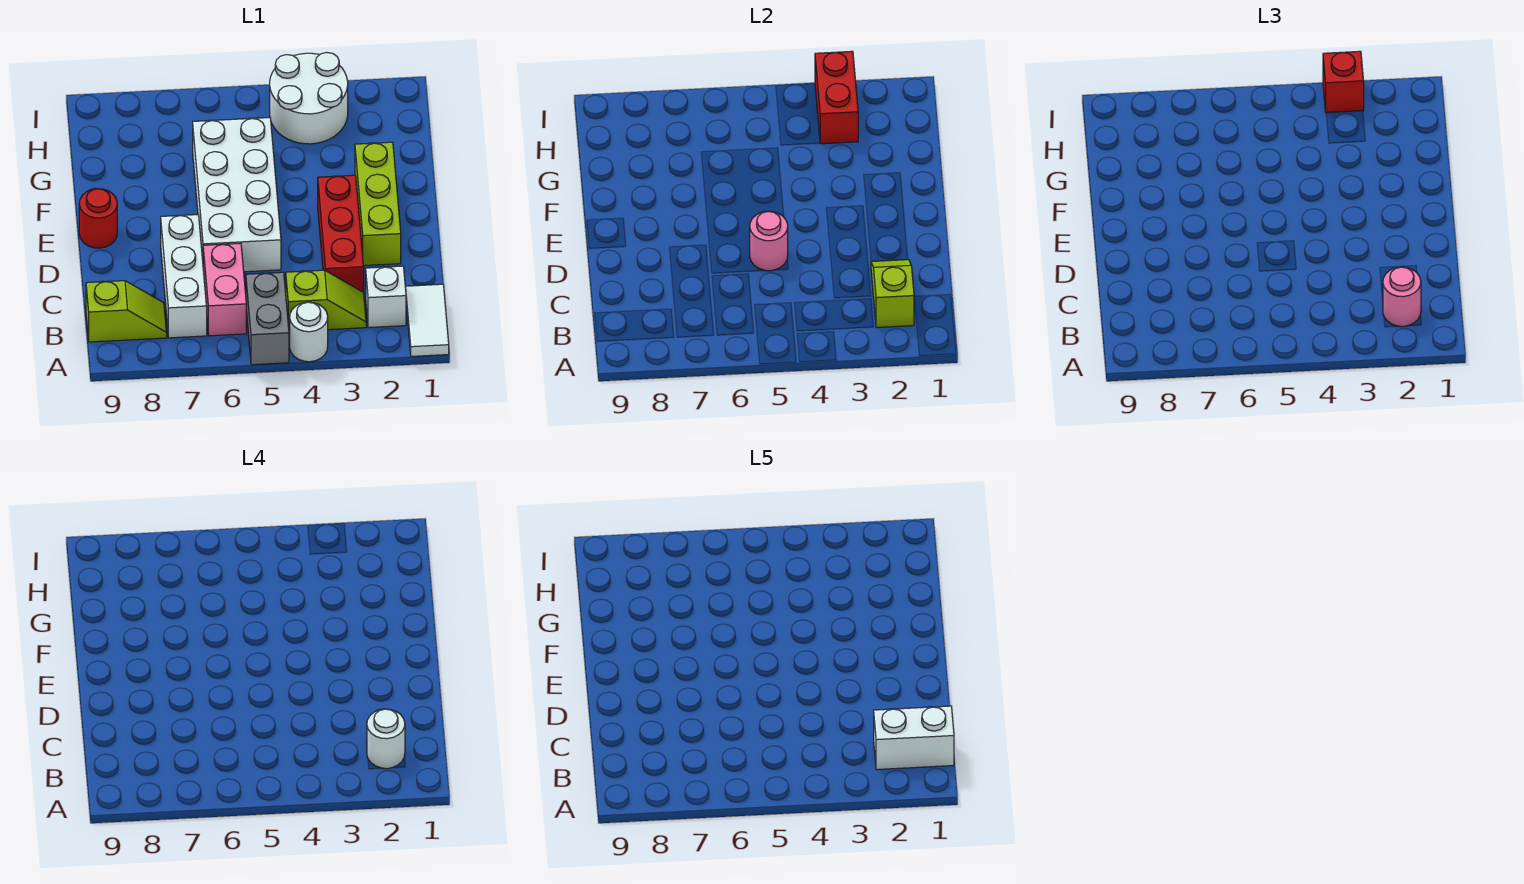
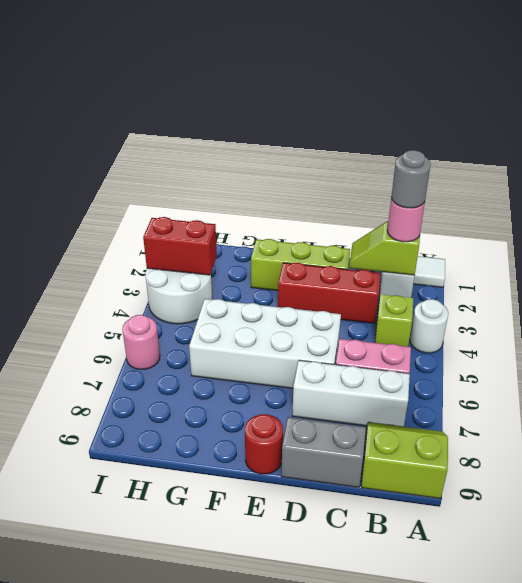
grey 1x2 brick [246,272,289,365] -> grey 1x2 brick moved to [281,417,366,487]
white 1x2 brick [874,706,954,770] -> none
white 1x1 round brick [367,709,405,769] -> grey 1x1 round brick [391,150,431,208]
lime 1x2 slope [86,281,167,342] -> lime 2x2 slope [361,422,448,499]
pink 1x1 round brick [750,211,788,271] -> pink 1x1 round brick moved to [122,315,160,369]
red 1x1 brick [1323,51,1364,113] -> none

